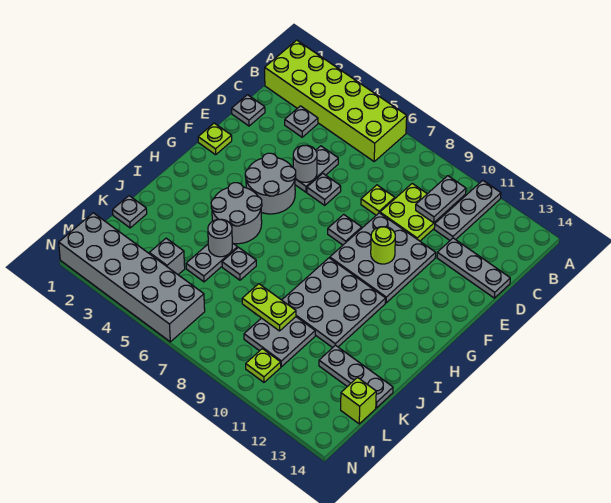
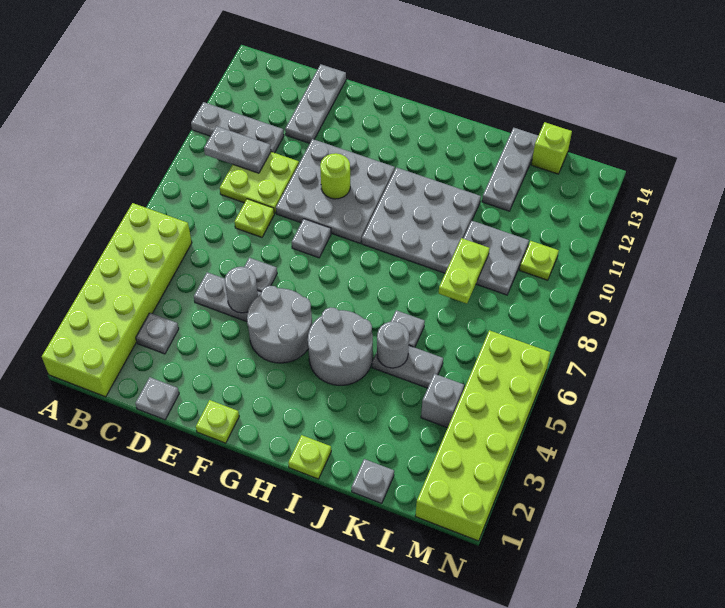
none -> lime 1x1 plate [288,435,331,479]
grey 2x6 brick [59,213,205,342] -> lime 2x6 brick [415,330,551,541]

